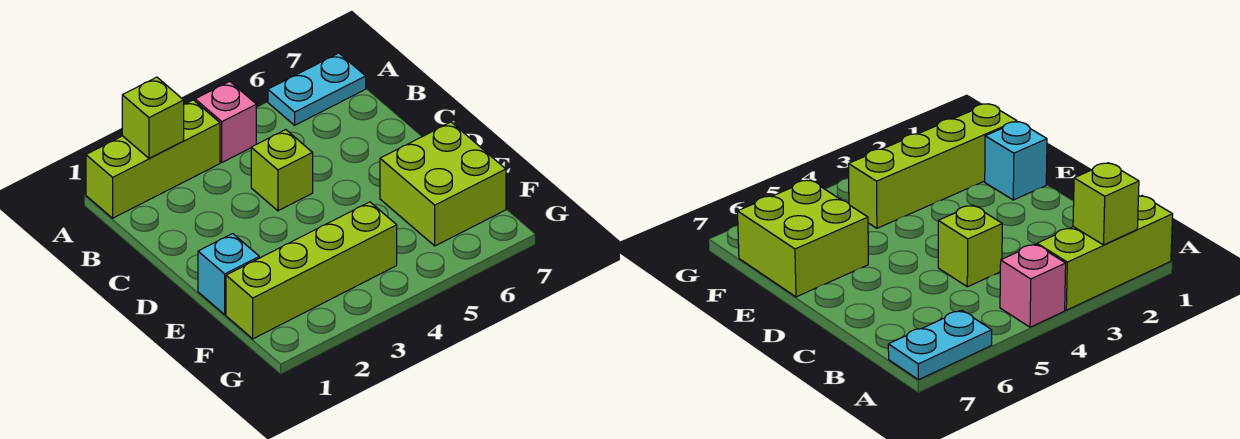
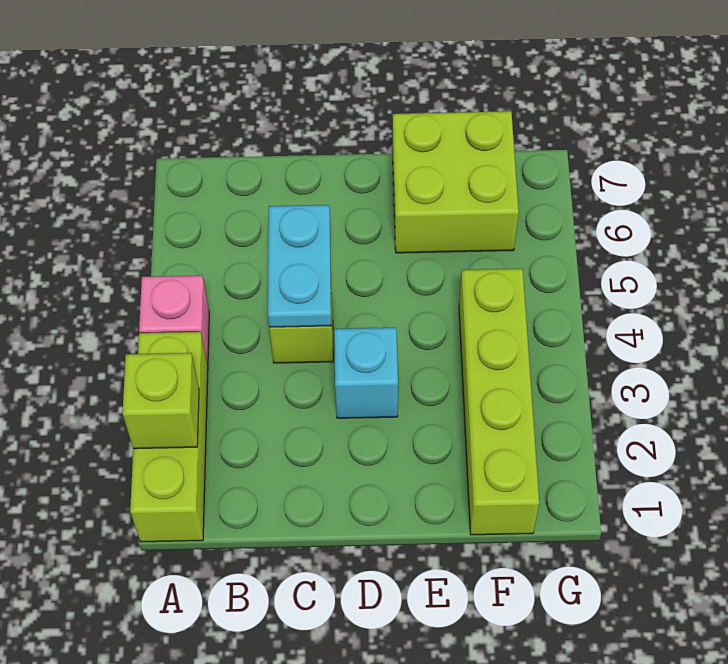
cyan 1x2 plate [268,53,366,125] -> cyan 1x2 plate moved to [268,205,331,327]
cyan 1x1 brick [198,234,259,315] -> cyan 1x1 brick moved to [334,328,398,418]

